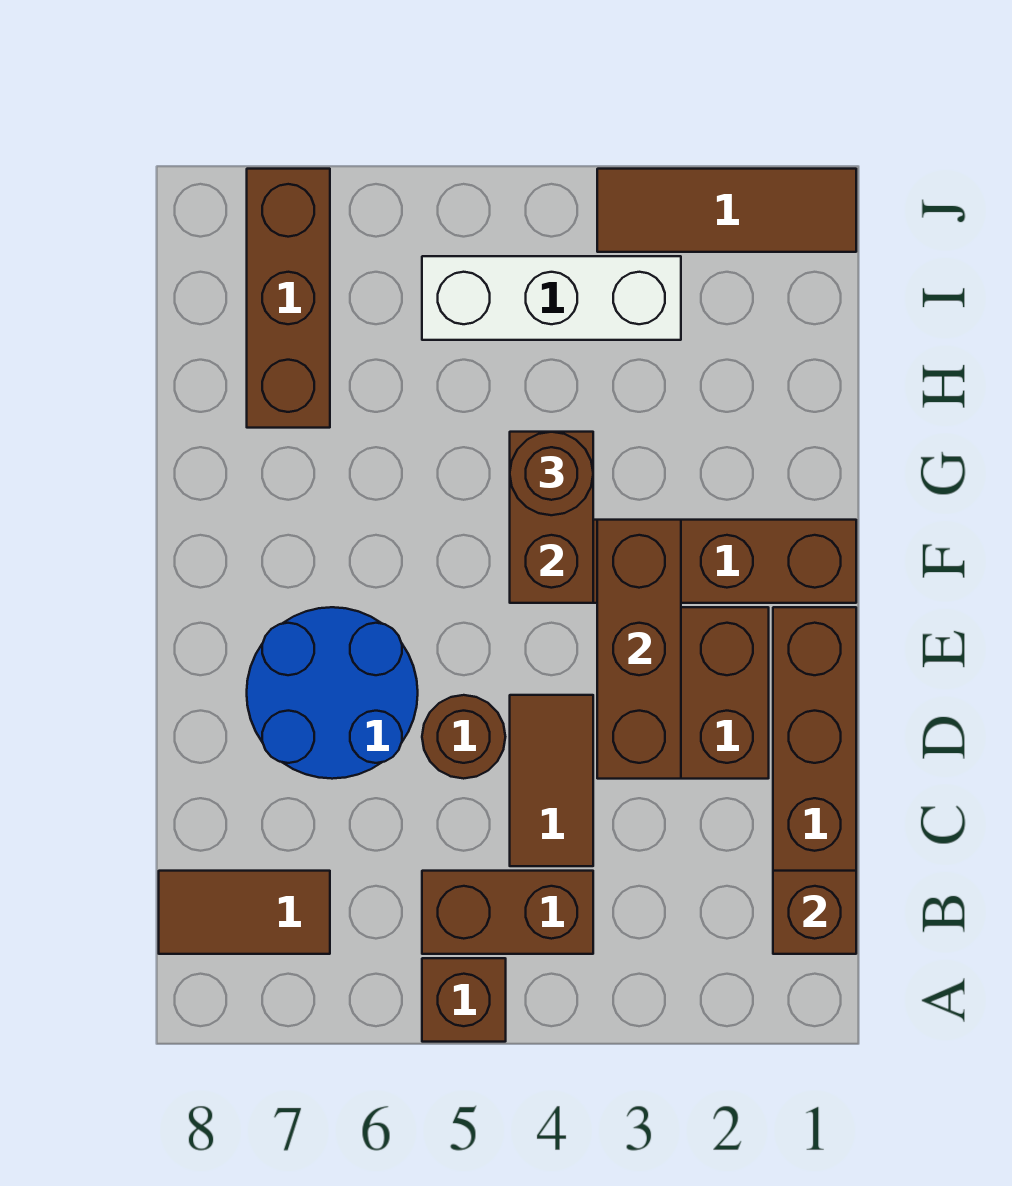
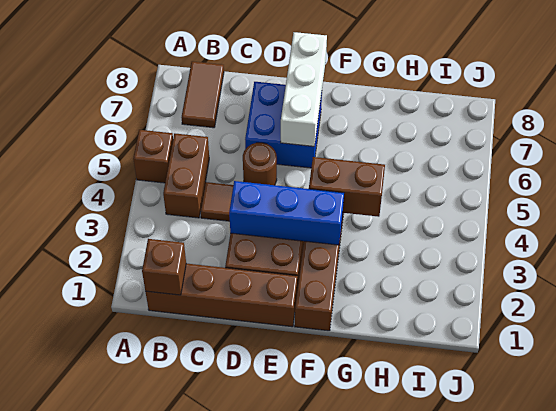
brown 1x3 brick [597,520,681,779] -> blue 1x3 brick [229,181,344,245]
blue 2x2 round brick [247,607,418,779] -> blue 2x2 brick [245,82,322,168]
brown 1x1 round brick [510,432,593,515] -> none
brown 1x3 brick [247,169,330,428] -> none
white 1x3 brick [422,256,681,340] -> white 1x3 brick moved to [281,32,327,146]
brown 1x3 tile [597,169,856,252] -> none

